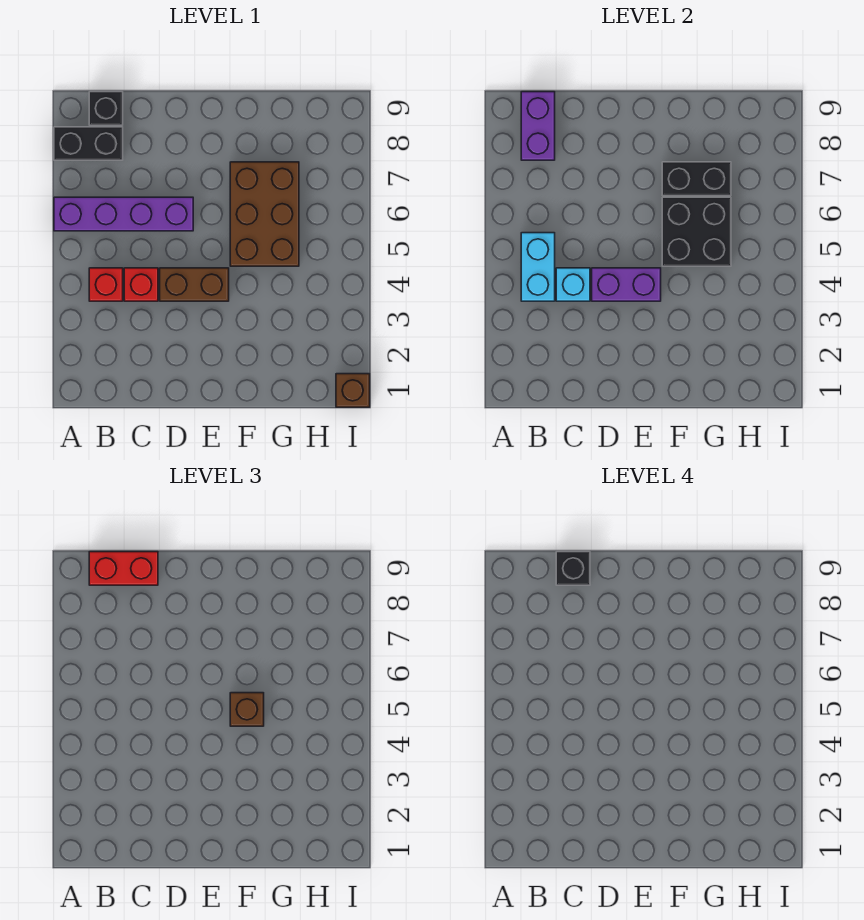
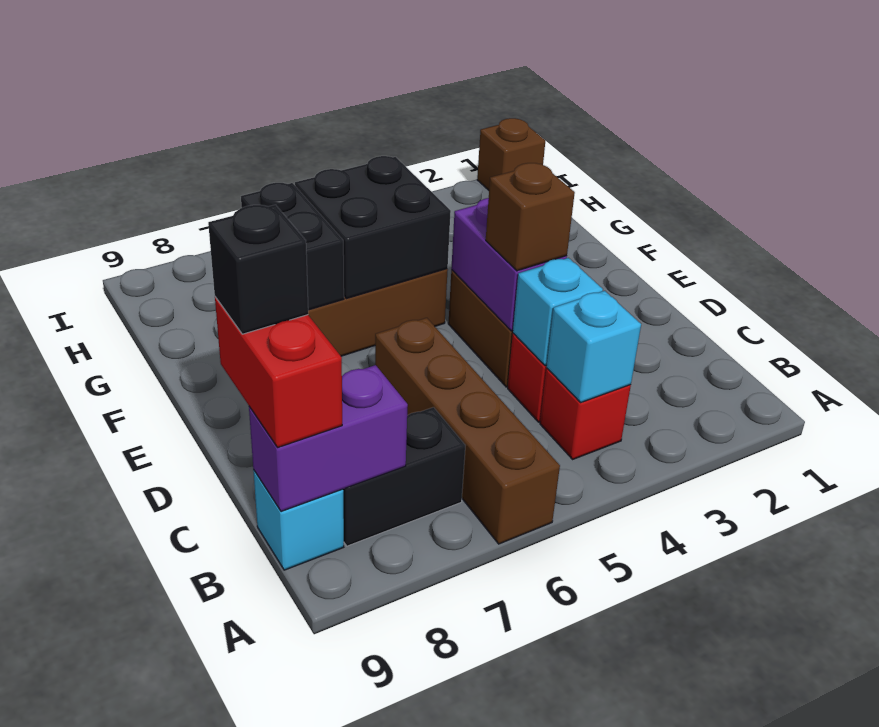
purple 1x4 brick [54,197,193,231] -> brown 1x4 brick [375,318,560,544]
black 1x2 brick [54,127,123,160] -> black 1x2 brick turned to [343,407,465,546]
cyan 1x2 brick [521,233,555,301] -> cyan 1x1 brick [547,291,641,402]
black 1x1 brick [89,92,123,125] -> cyan 1x1 brick [253,470,344,570]
brown 1x1 brick [230,693,264,726] -> brown 1x1 brick moved to [486,163,575,271]

